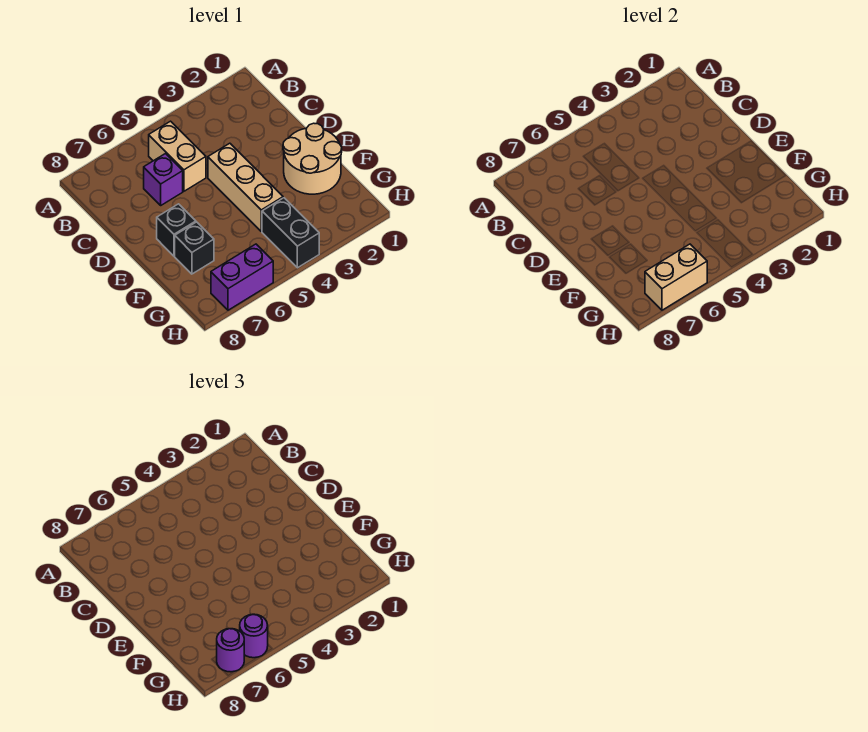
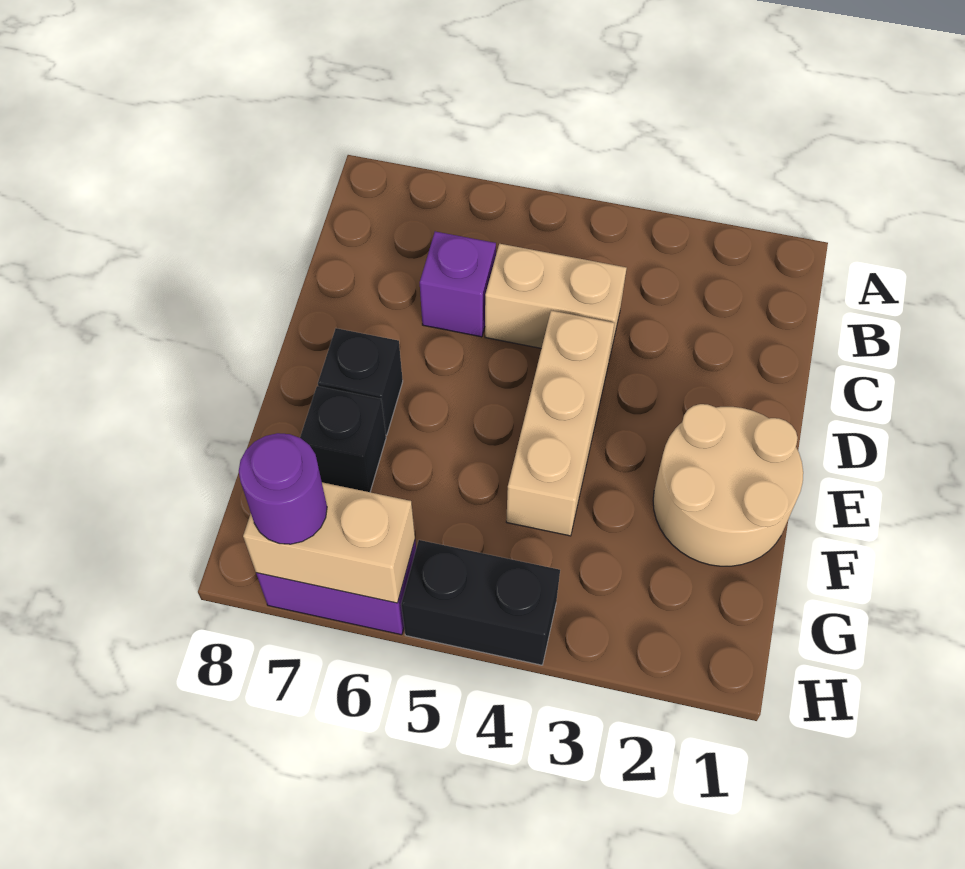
tan 1x2 brick [149,121,206,191] -> tan 1x2 brick turned to [485,244,627,355]
black 1x2 brick [262,198,319,268] -> black 1x2 brick turned to [401,540,560,665]
purple 1x1 round brick [240,614,268,658] -> none

